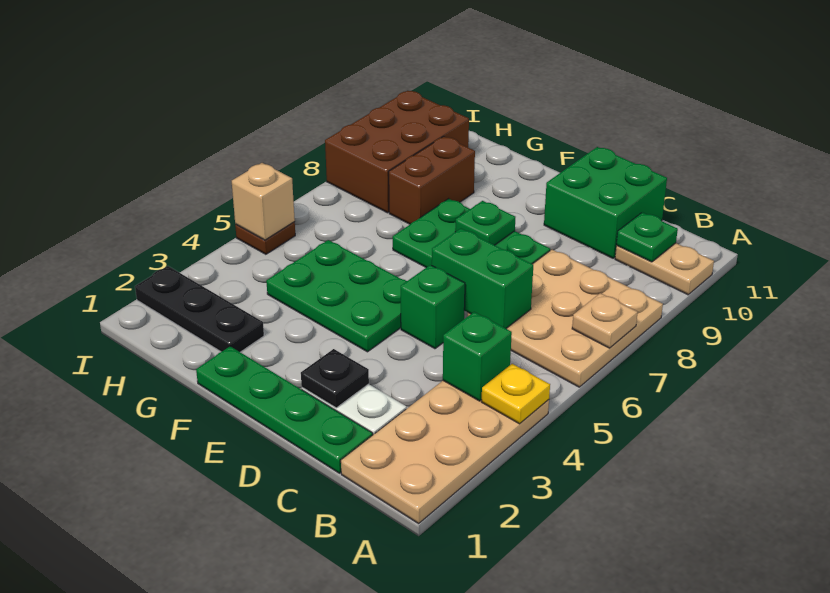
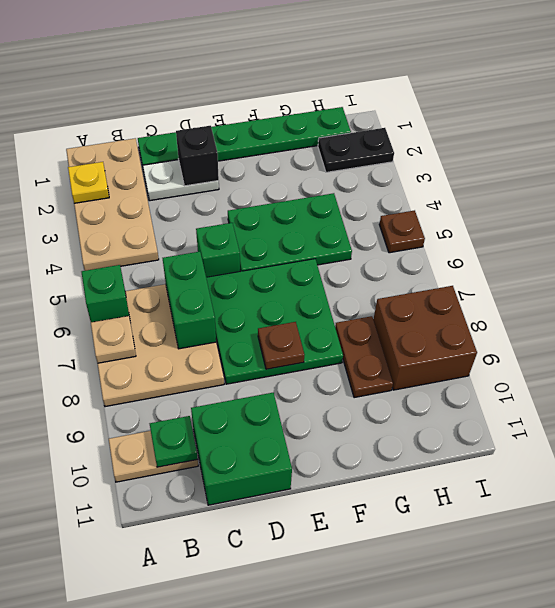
yellow 1x1 plate [481,364,550,424] -> yellow 1x1 plate moved to [68,162,109,203]
green 1x1 brick [443,312,512,401] -> green 1x1 brick moved to [82,265,129,322]
green 1x4 plate [196,346,373,473] -> green 1x6 plate [138,107,351,166]
green 1x2 brick [432,229,533,328] -> green 1x2 brick turned to [163,252,216,349]
black 1x1 plate [301,349,369,408] -> black 1x1 brick [176,126,219,186]
green 2x3 plate [393,199,550,267] -> green 3x3 plate [206,259,343,384]
green 1x1 plate [455,201,515,245] -> brown 1x1 plate [258,322,304,369]
black 1x3 plate [135,266,264,352] -> black 1x2 plate [318,128,394,172]
brown 1x2 brick [389,136,475,224] -> brown 1x2 plate [335,316,393,398]
brown 2x3 brick [325,91,469,213] -> brown 2x2 brick [373,286,477,390]
tan 1x1 brick [232,163,295,240] -> none

